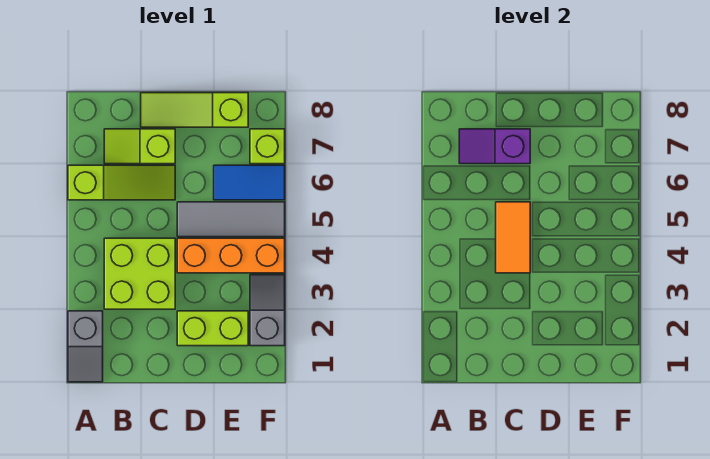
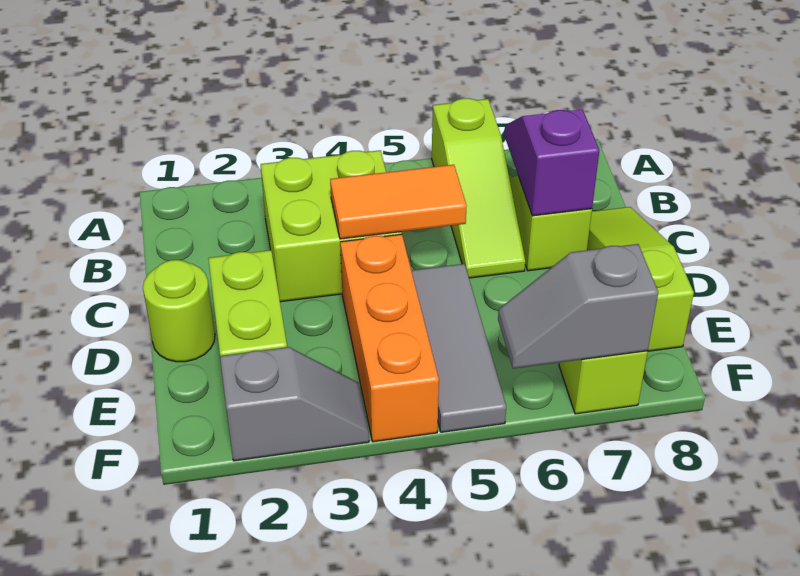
grey 1x2 slope [68,311,103,382] -> grey 1x2 slope moved to [498,244,658,369]
none -> lime 1x1 round brick [143,260,215,362]
blue 1x2 tile [214,165,285,200] -> none

